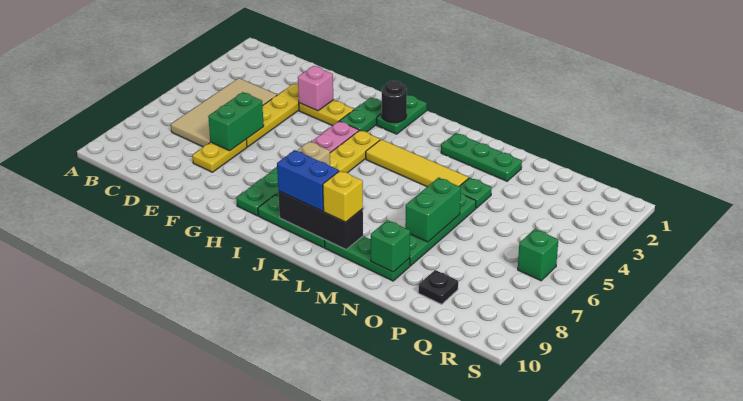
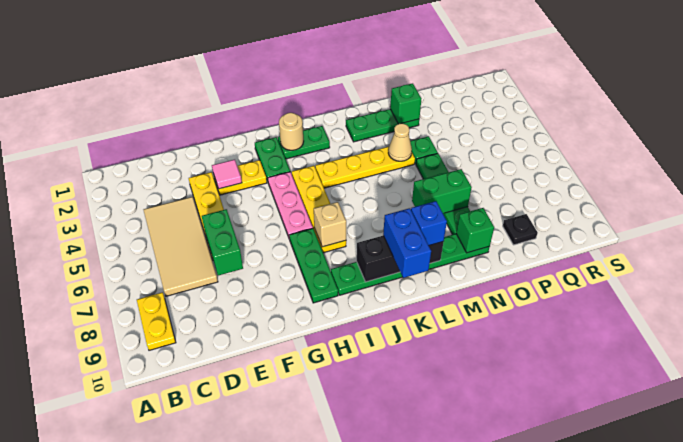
yellow 1x2 plate [192,140,247,172] -> yellow 1x2 plate moved to [137,292,176,350]
pink 1x1 brick [298,66,333,111] -> pink 1x1 tile [212,160,242,189]
green 1x2 plate [377,95,427,134] -> green 1x2 plate turned to [278,126,330,159]
black 1x1 round brick [382,81,407,123] -> tan 1x1 round brick [279,113,304,150]
yellow 1x4 tile [366,139,469,187] -> yellow 1x4 plate [315,147,415,188]
blue 1x2 brick [277,150,339,211] -> blue 1x2 brick turned to [383,208,431,278]
yellow 1x1 brick [323,171,363,222] -> blue 1x1 brick [411,201,447,245]
none -> tan 1x1 cone [388,123,412,161]
green 1x2 brick [405,178,461,242] -> green 1x2 brick turned to [412,169,472,213]
green 1x1 brick [518,229,558,281] -> green 1x1 brick moved to [390,83,421,124]

